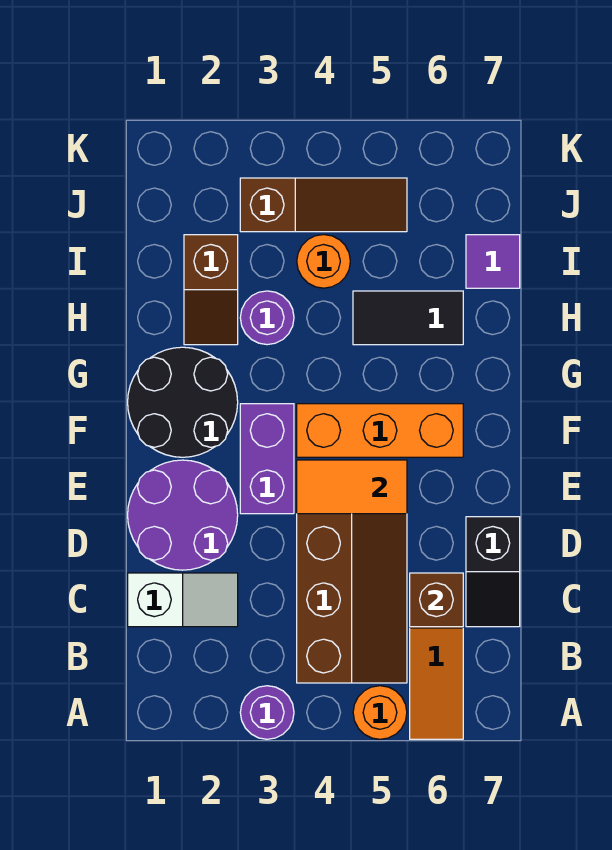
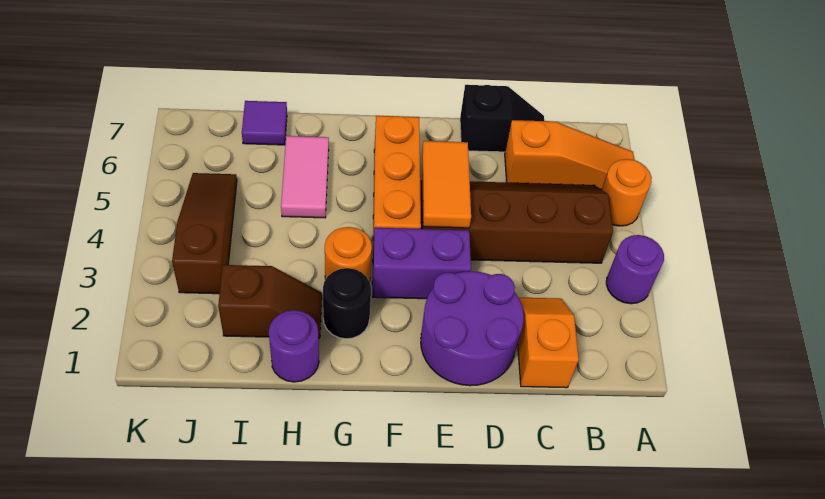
white 1x2 slope [128,573,238,627] -> orange 1x2 slope [518,298,579,388]
brown 1x1 brick [410,573,463,627] -> none
black 2x2 round brick [128,347,238,457] -> black 1x1 round brick [323,268,371,339]
purple 1x1 round brick [240,291,294,345] -> purple 1x1 round brick moved to [268,310,319,382]
black 1x2 tile [353,291,463,345] -> pink 1x2 tile [281,136,329,218]
orange 1x1 round brick [297,235,350,288] -> orange 1x1 round brick moved to [325,227,372,281]

